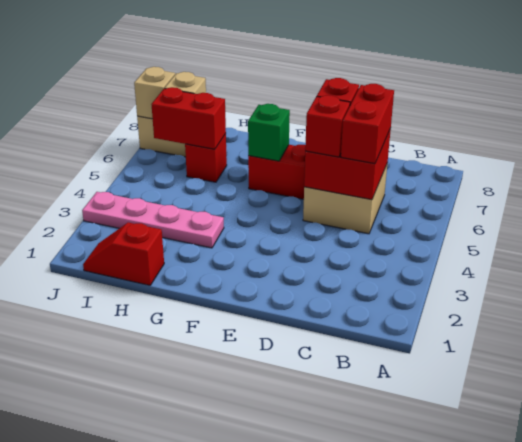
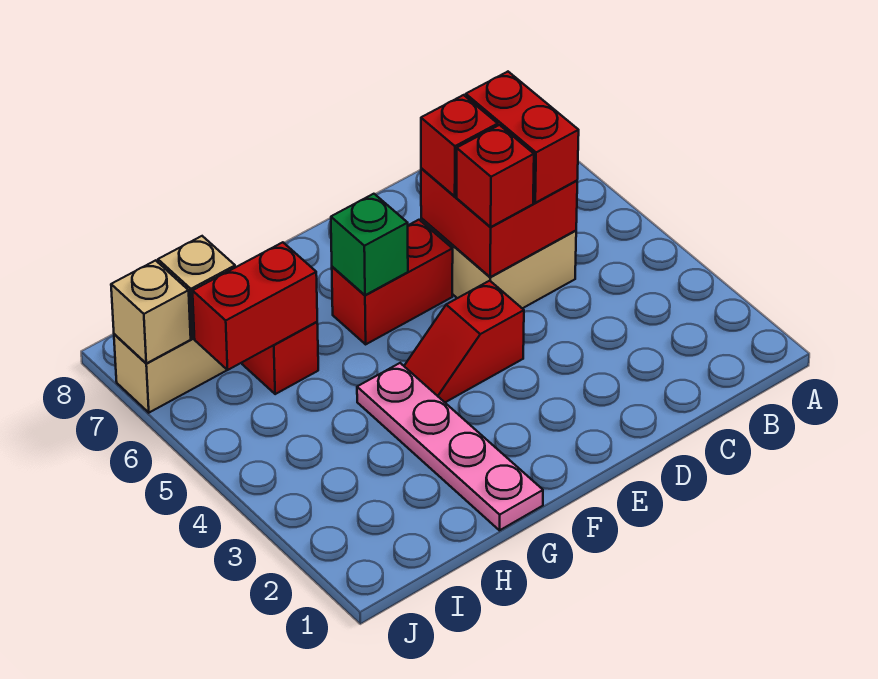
pink 1x4 plate [82,192,224,248] -> pink 1x4 plate turned to [357,363,543,530]
red 1x2 slope [83,222,164,285] -> red 1x2 slope moved to [404,281,524,402]

